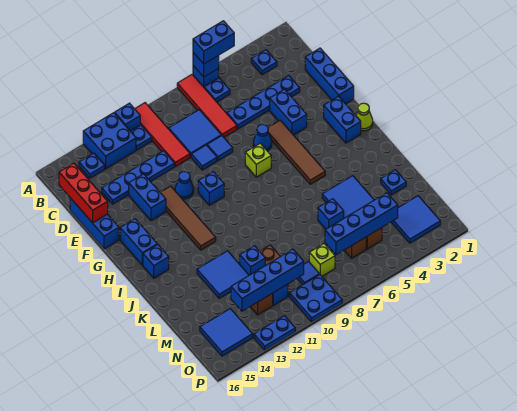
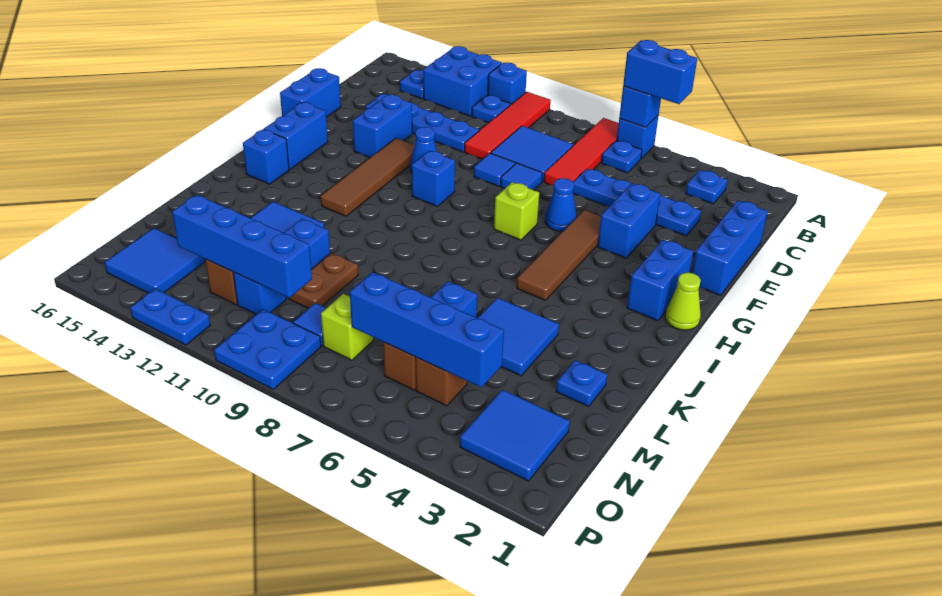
red 1x3 brick [59,163,108,223] -> none
blue 1x3 brick [70,198,119,249] -> blue 1x2 brick [280,68,341,117]

